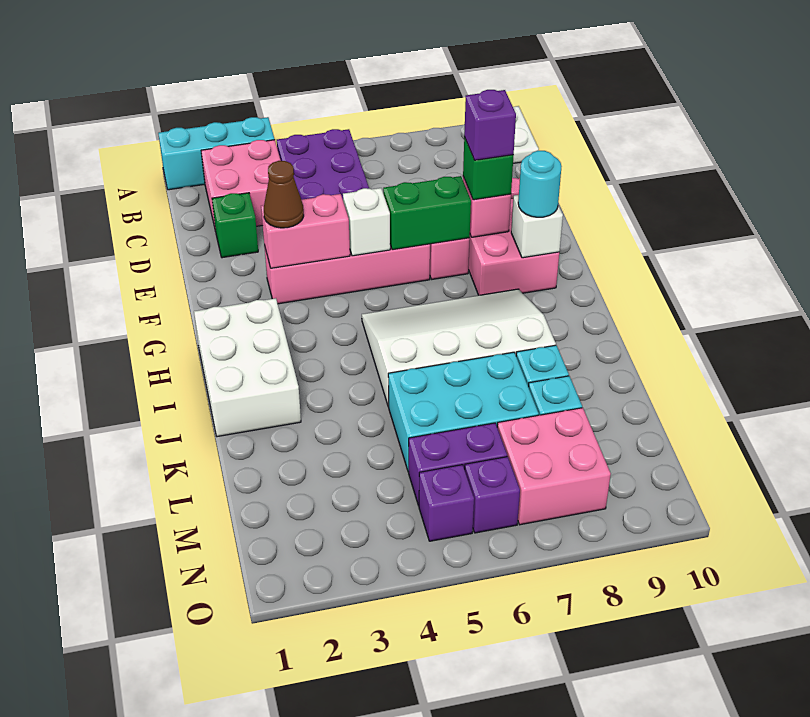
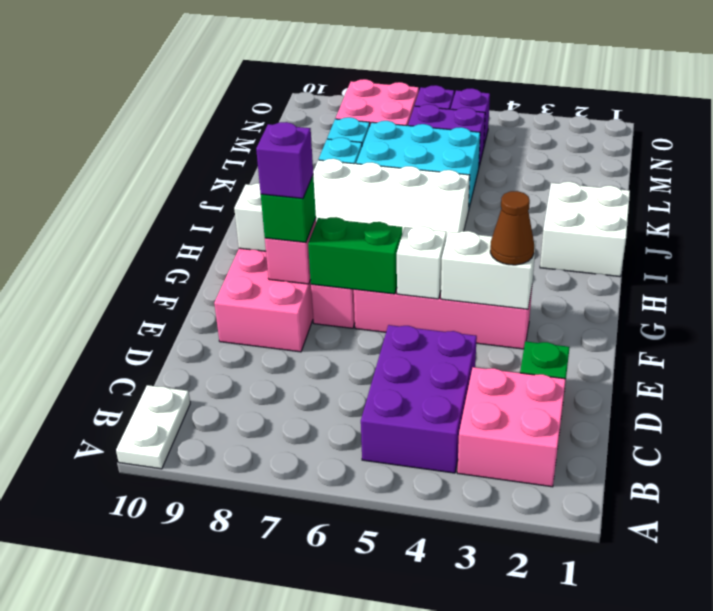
cyan 1x3 brick [158,117,275,190] -> none
pink 1x2 brick [261,194,350,268] -> white 1x2 brick [441,231,536,309]
cyan 1x1 round brick [518,151,562,217] -> none
white 2x3 brick [194,298,301,437] -> white 2x2 brick [540,182,630,277]

